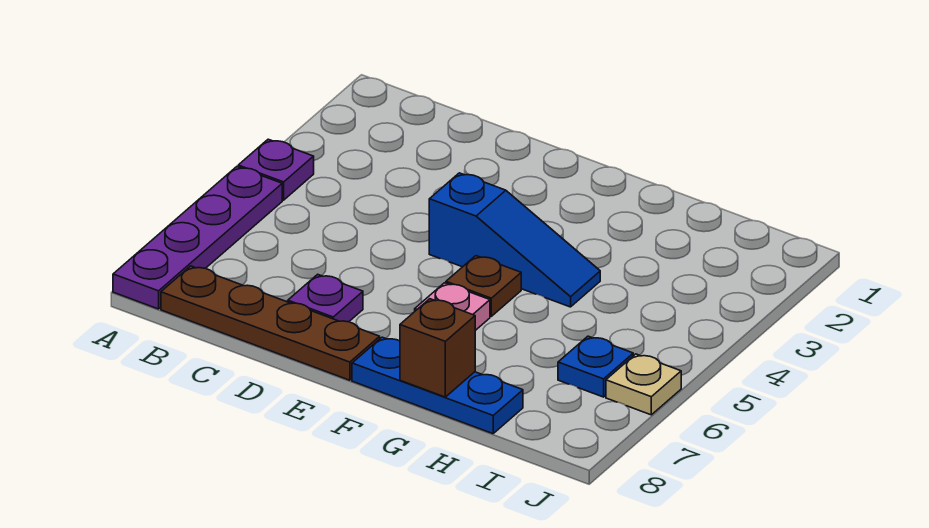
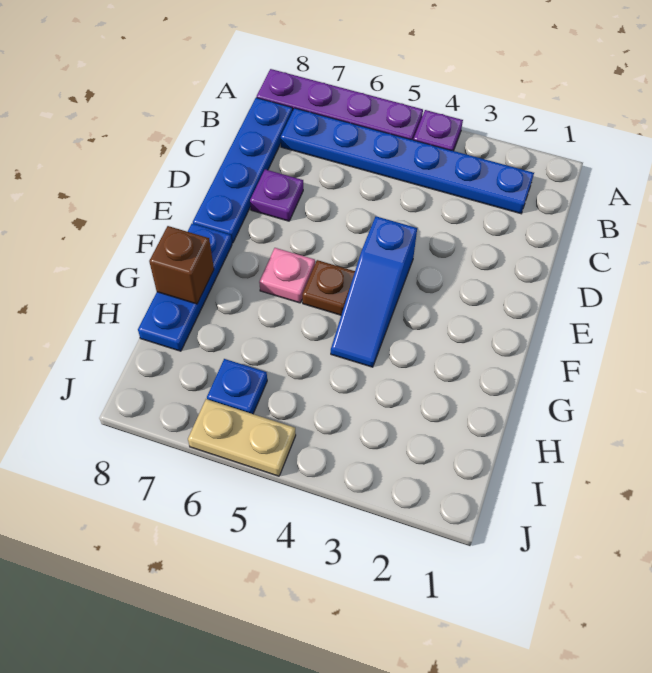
none -> blue 1x6 plate [281,108,534,214]
brown 1x4 plate [161,266,380,380] -> blue 1x4 plate [193,98,293,243]
tan 1x1 plate [606,354,681,415] -> tan 1x2 plate [188,399,296,476]

